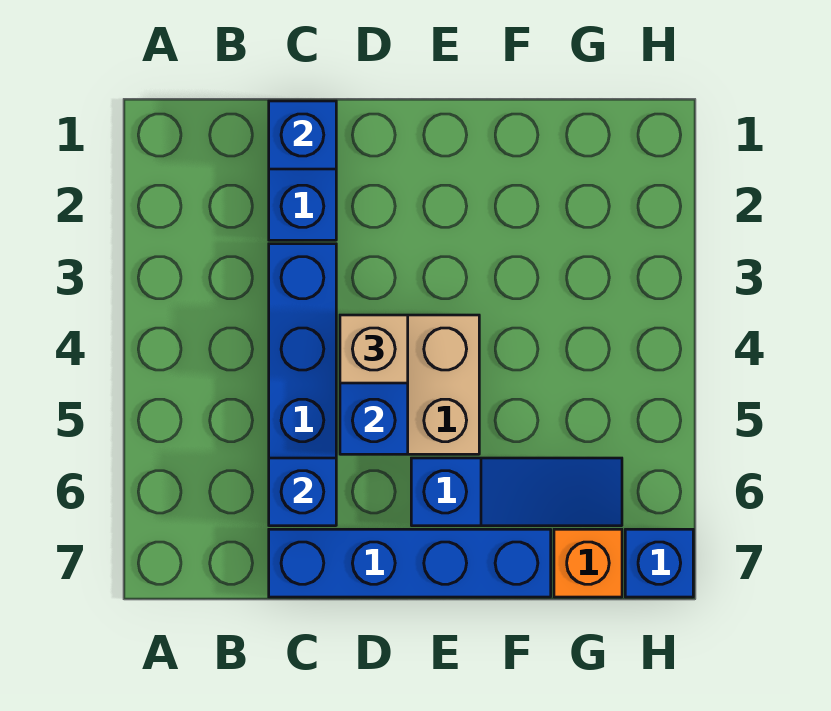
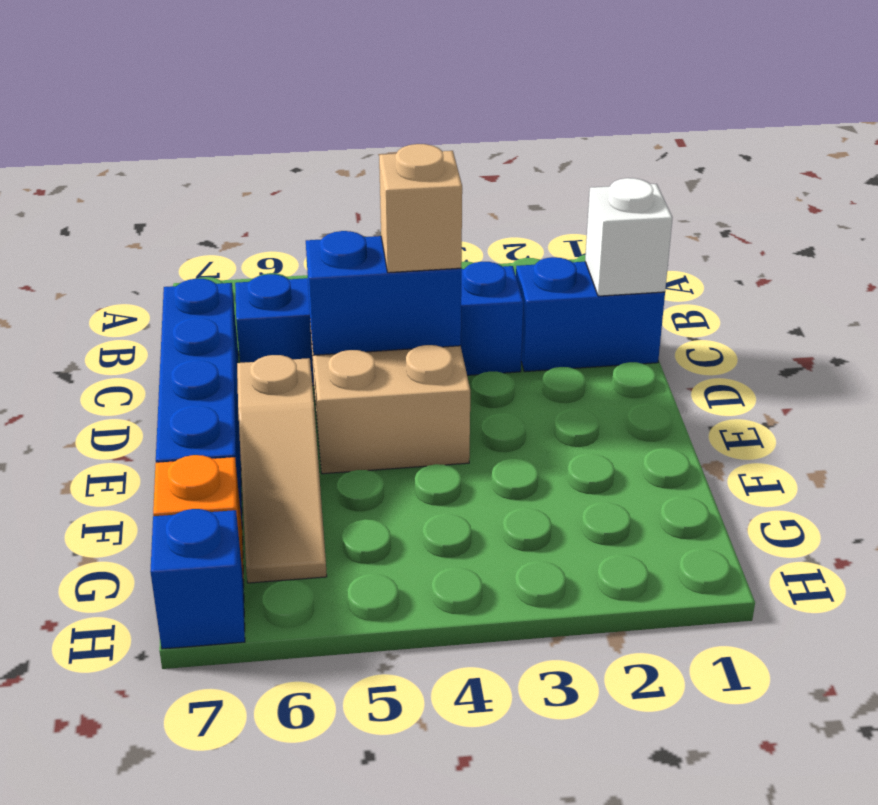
blue 1x1 brick [269,101,336,169] -> white 1x1 brick [585,178,673,296]
blue 1x1 brick [269,458,336,526] -> none
blue 1x3 slope [411,458,622,526] -> tan 1x3 slope [237,355,327,583]

